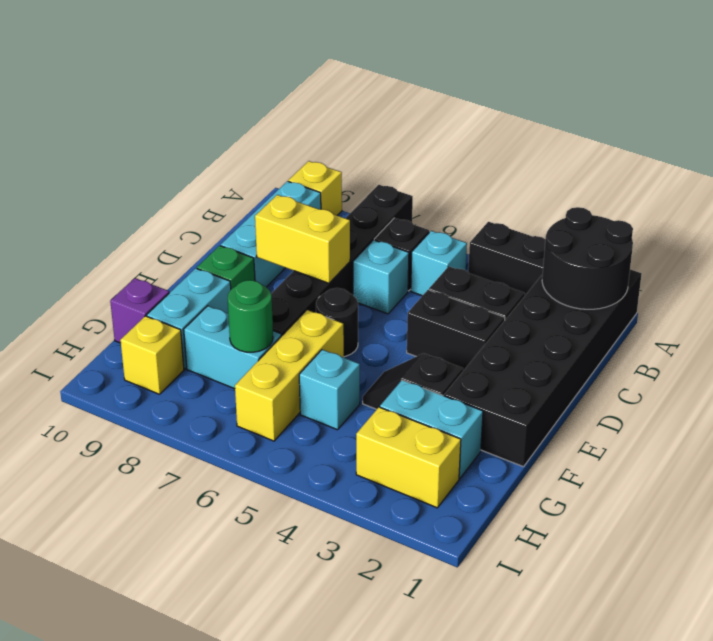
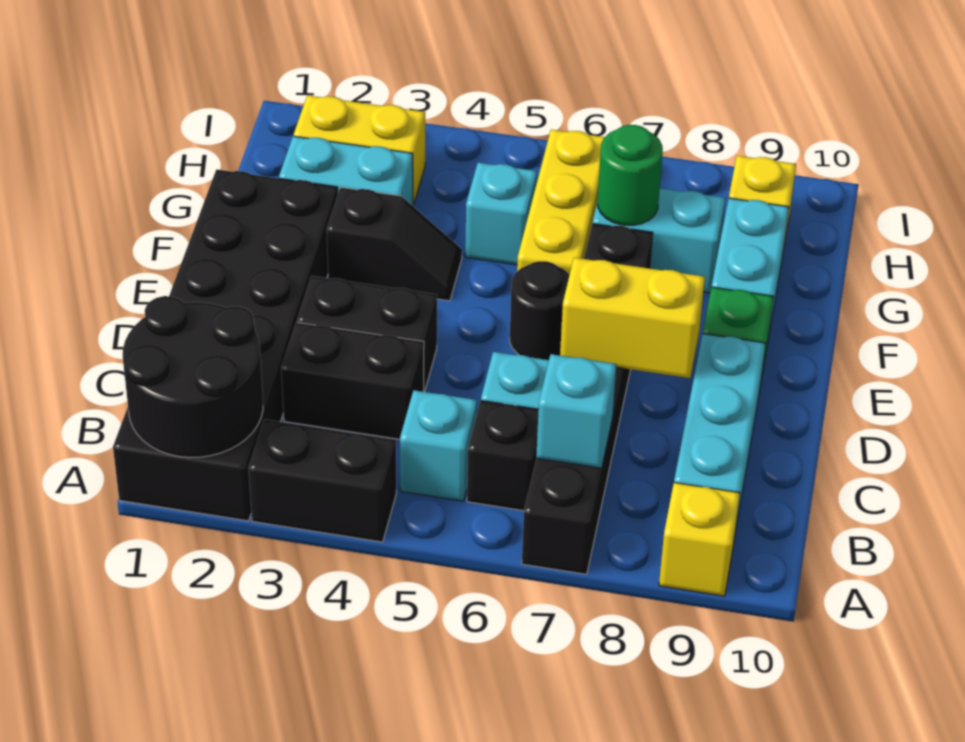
none -> cyan 1x1 brick [536,354,616,468]
purple 1x1 brick [110,278,169,343] -> none

